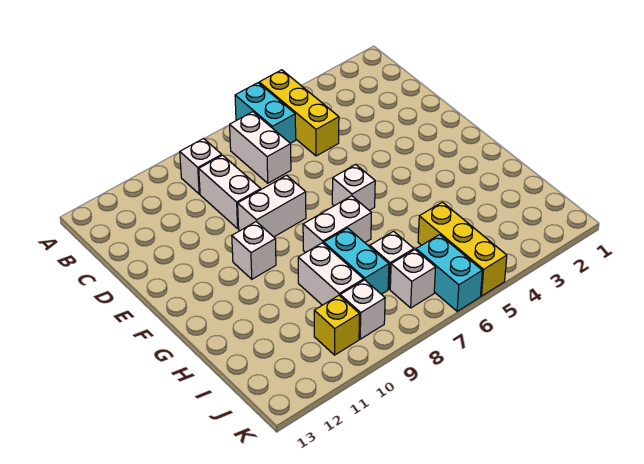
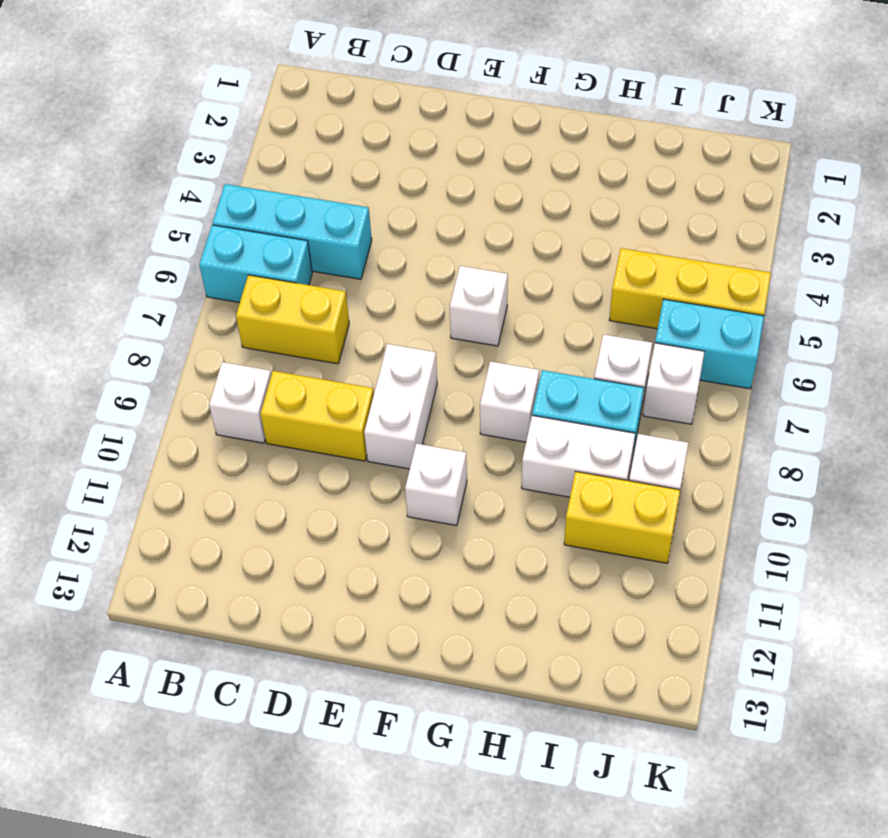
yellow 1x3 brick [259,70,339,156] -> cyan 1x3 brick [213,184,372,279]
white 1x2 brick [230,112,291,183] -> yellow 1x2 brick [236,275,349,364]
white 1x2 brick [199,155,261,228] -> yellow 1x2 brick [261,371,374,461]
white 1x2 brick [303,196,371,253] -> white 1x1 brick [480,361,539,442]
yellow 1x1 brick [314,296,359,355] -> yellow 1x2 brick [564,471,680,563]

